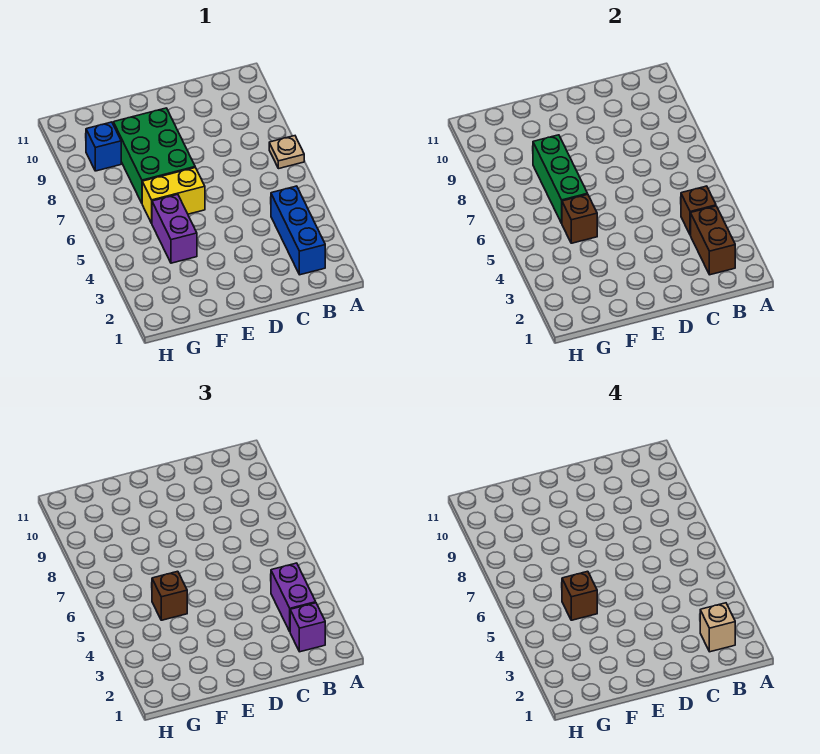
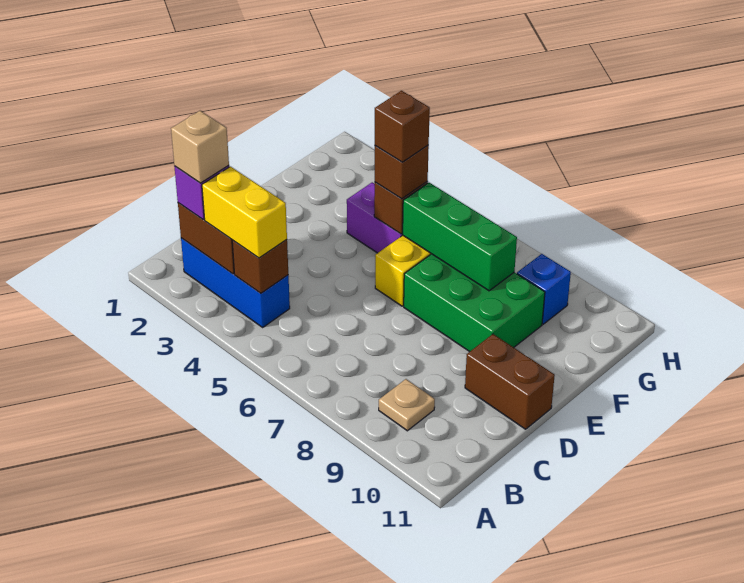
tan 1x1 plate [269,136,304,169] -> tan 1x1 plate moved to [379,379,435,431]
purple 1x2 brick [271,563,316,631] -> yellow 1x2 brick [202,166,287,258]
none -> brown 1x2 brick [465,334,555,429]

